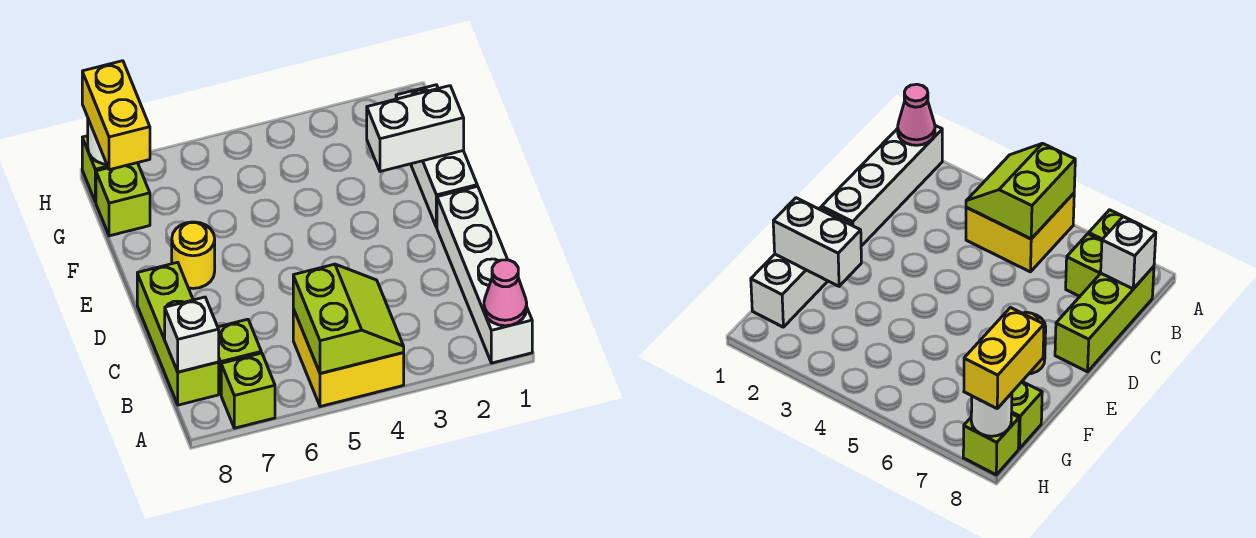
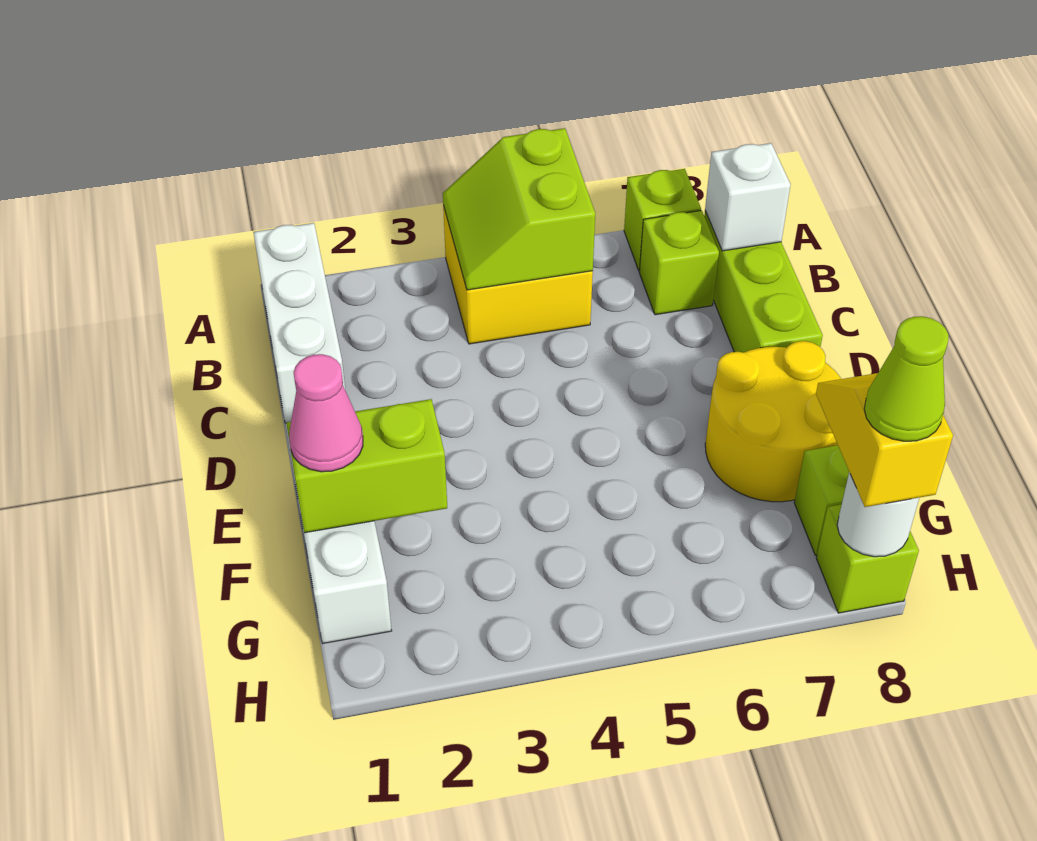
white 1x4 brick [437,186,532,363] -> white 1x3 brick [254,223,345,423]
pink 1x1 cone [484,260,527,326] -> pink 1x1 cone moved to [289,354,363,472]
yellow 1x1 round brick [172,222,215,288] -> yellow 2x2 round brick [705,341,841,502]
white 1x2 brick [367,86,464,171] -> lime 1x2 brick [286,399,447,533]
yellow 1x2 brick [82,61,150,170] -> yellow 1x2 slope [816,373,953,507]
none -> lime 1x1 cone [864,316,948,441]

